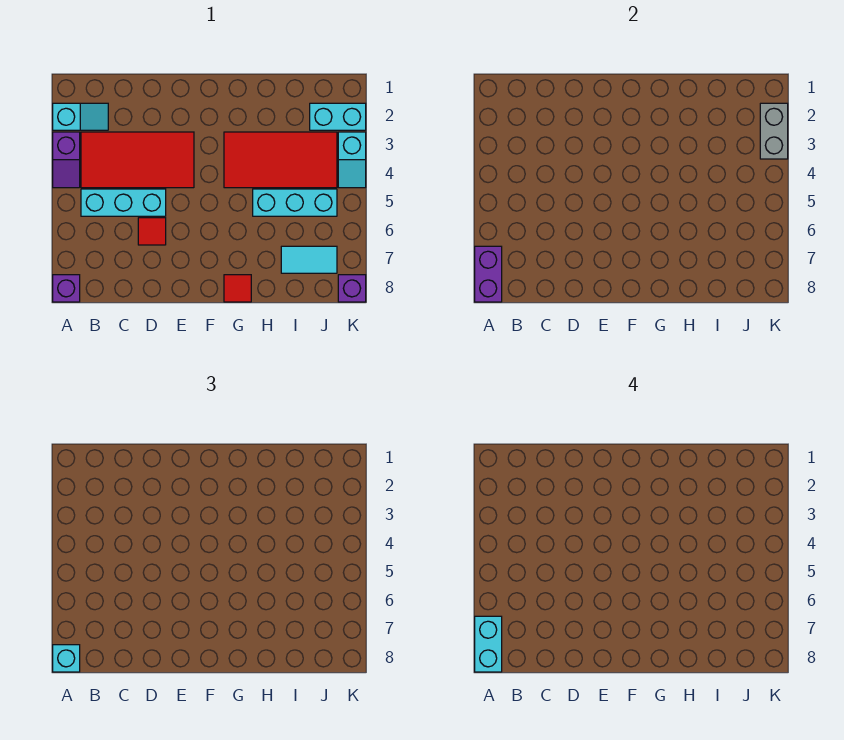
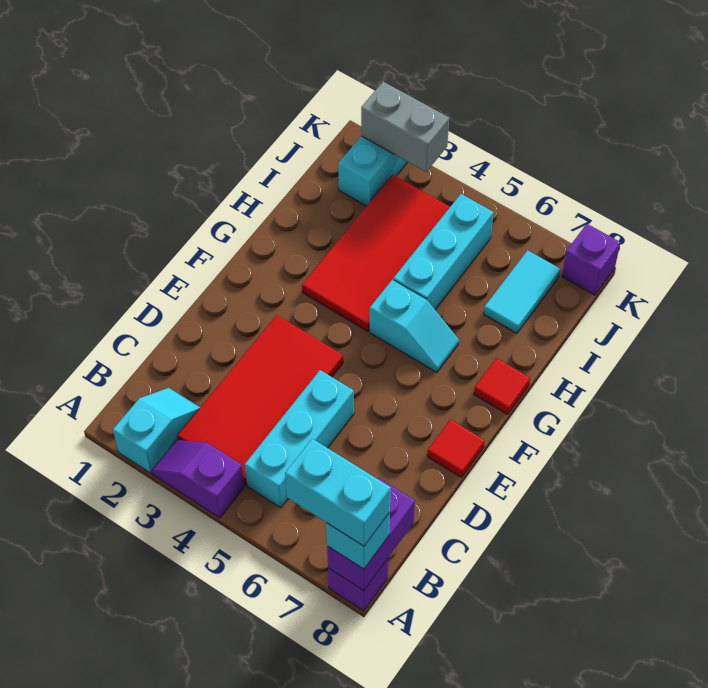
purple 1x2 slope [53,132,80,188] -> purple 1x2 slope turned to [152,440,245,518]
purple 1x2 brick [475,246,502,302] -> purple 1x2 brick turned to [327,478,415,591]
red 1x1 tile [138,218,166,245] -> red 1x1 tile moved to [427,419,485,478]
cyan 1x2 slope [338,132,366,188] -> cyan 1x2 slope moved to [370,280,459,372]

